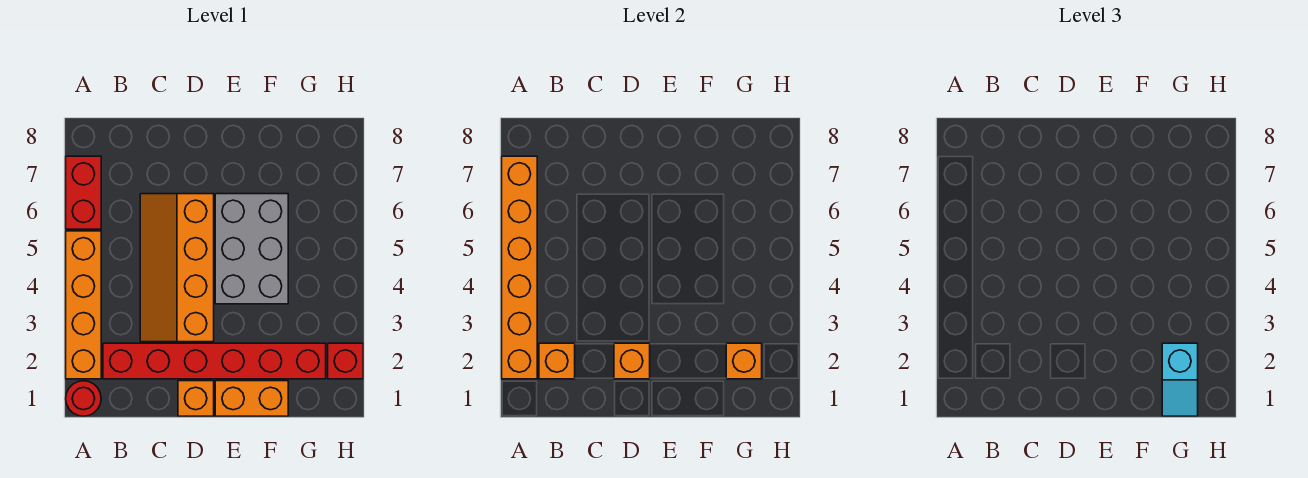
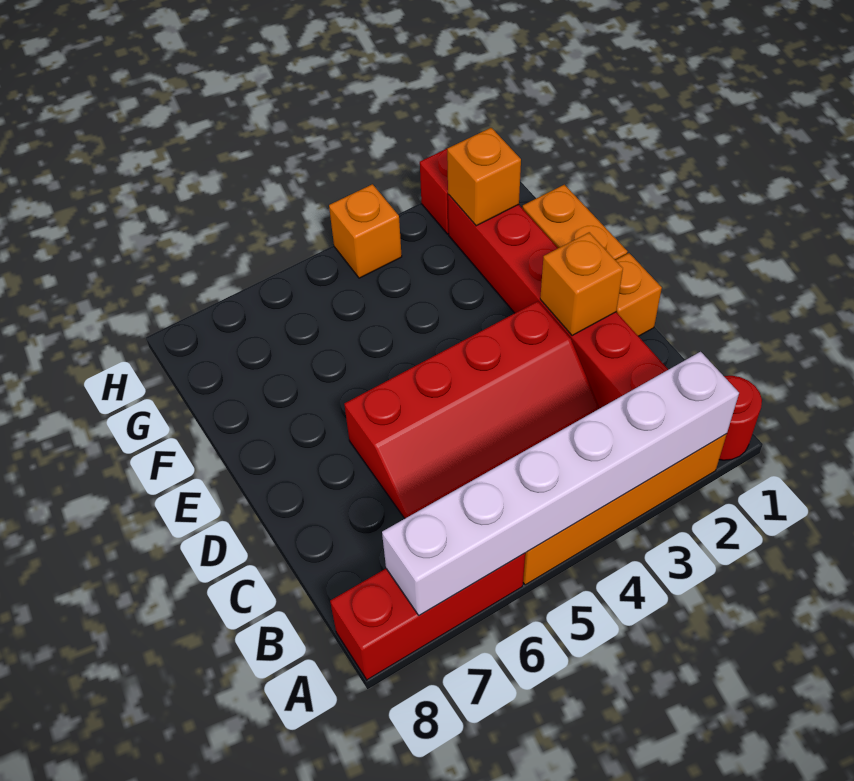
orange 1x6 brick [502,156,537,379] -> white 1x6 brick [382,352,739,616]
red 1x2 brick [66,156,101,229] -> red 1x3 brick [330,553,525,680]
orange 1x1 brick [539,343,575,379] -> orange 1x1 brick moved to [329,184,402,278]
orange 2x4 slope [140,194,214,342] -> red 2x4 slope [344,301,599,519]
grey 2x3 brick [215,194,288,304] -> none
cyan 1x2 slope [1162,343,1198,416] -> none

